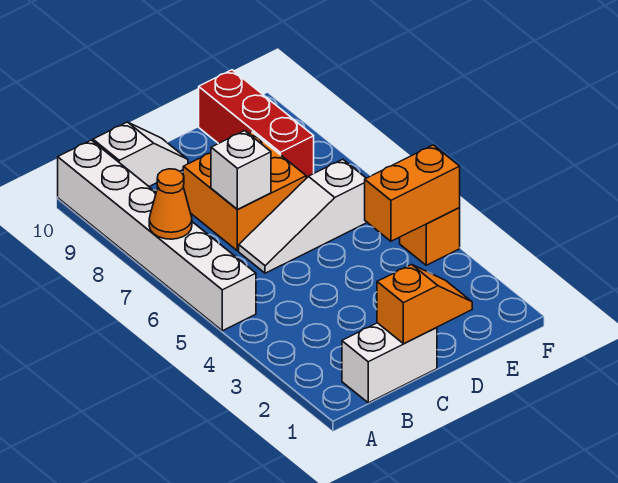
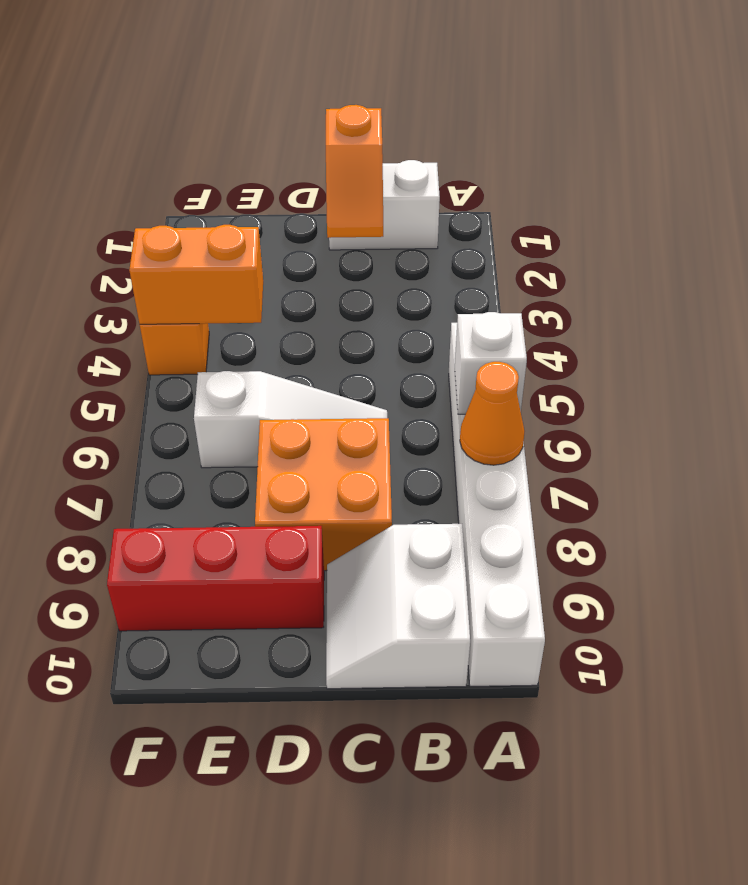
white 1x2 slope [93,122,188,186] -> white 2x2 slope [326,524,470,689]
orange 1x2 slope [377,264,472,344] -> orange 1x2 slope turned to [326,105,383,238]
white 1x1 brick [211,131,271,209] -> white 1x1 brick moved to [455,312,527,414]
red 1x3 brick [199,70,314,178] -> red 1x3 brick turned to [107,526,324,631]

